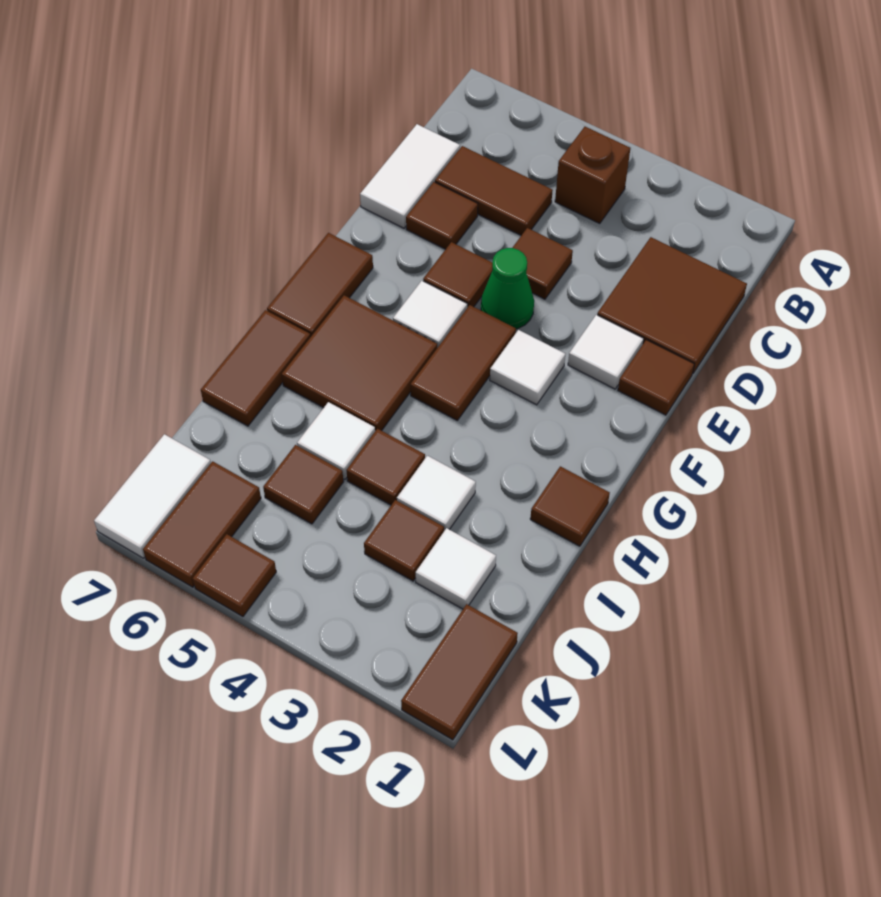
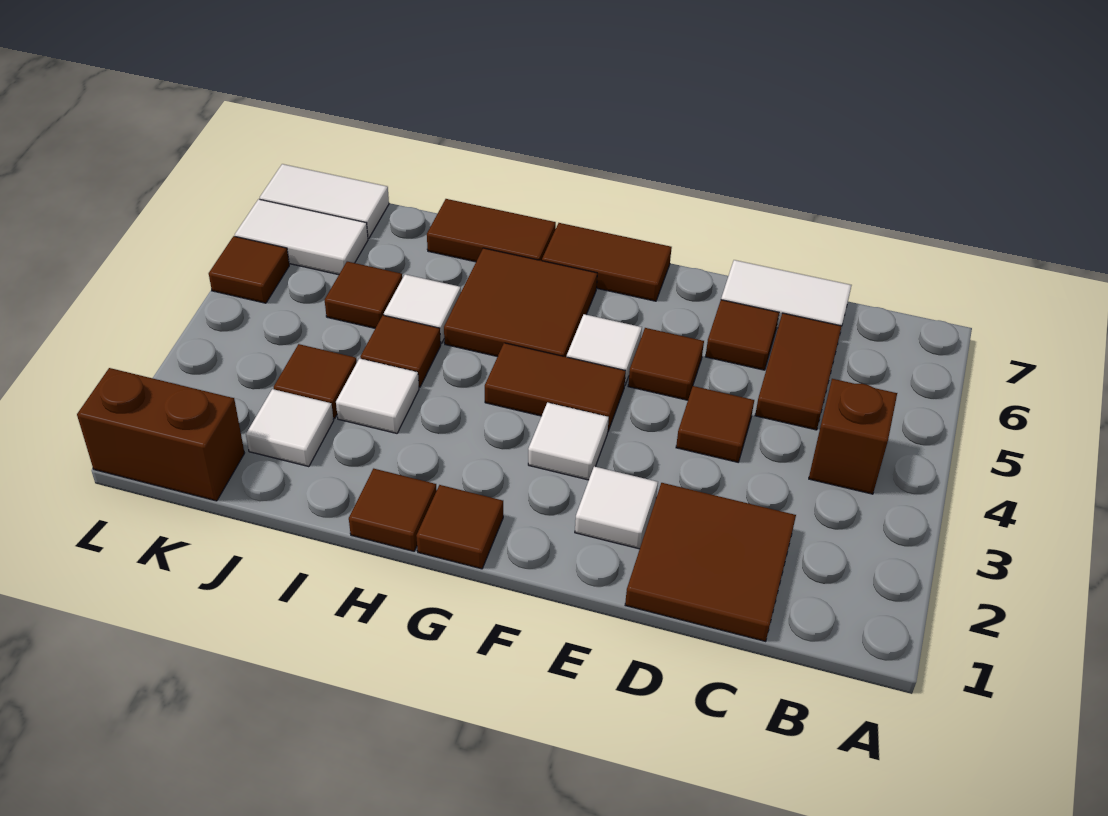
brown 1x1 tile [618,340,694,415] -> brown 1x1 tile moved to [416,485,503,569]
green 1x1 cone [481,248,534,329] -> none
brown 1x2 tile [401,604,518,740] -> brown 1x2 brick [77,368,244,501]
brown 1x2 tile [143,461,261,587] -> white 1x2 tile [235,199,368,275]

